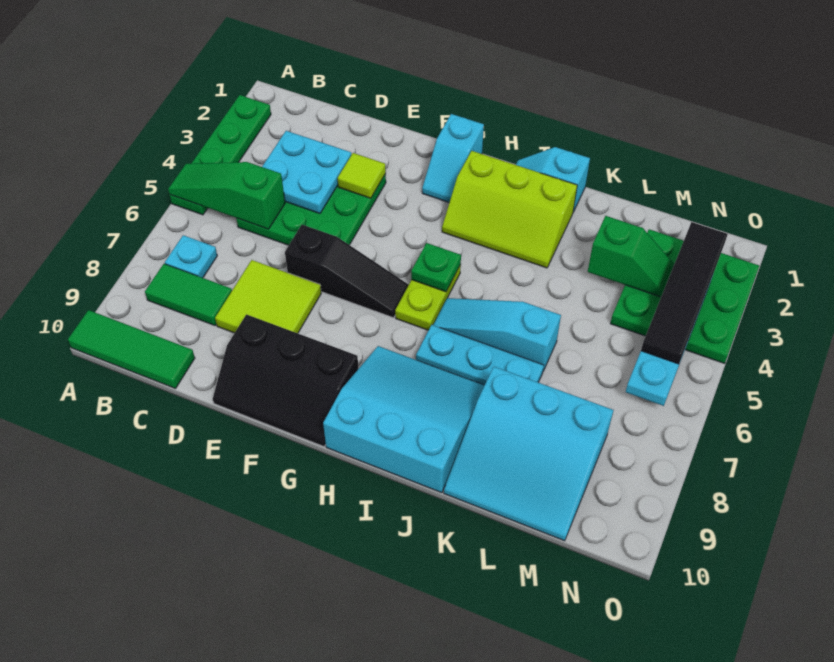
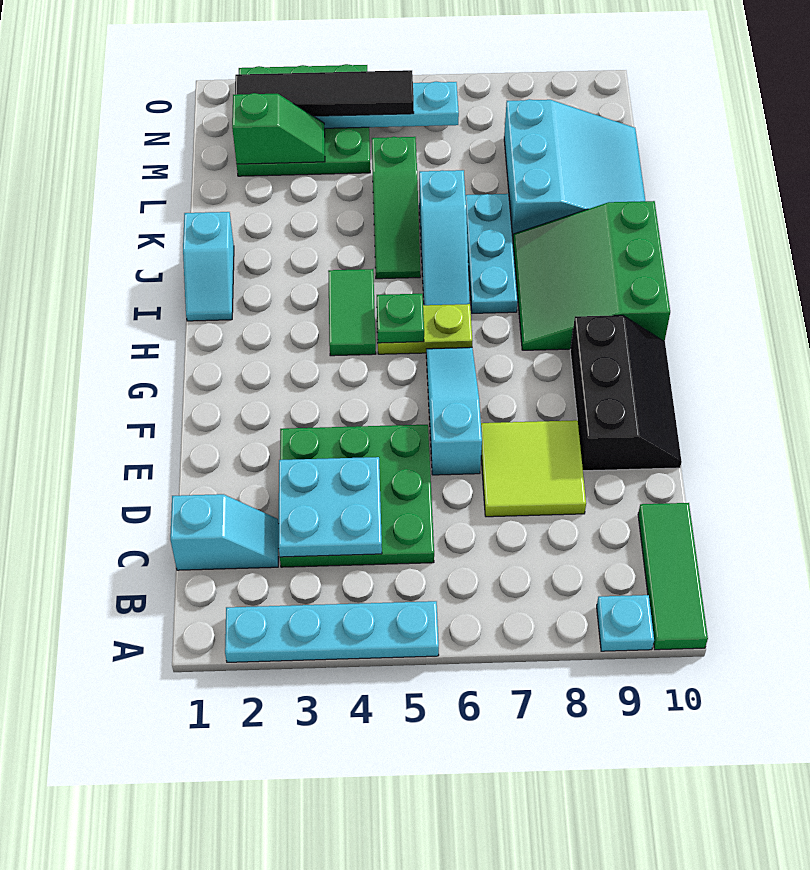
green 1x4 plate [170,95,271,215] -> cyan 1x4 plate [225,601,439,662]
green 1x3 slope [168,162,285,229] -> green 1x3 slope moved to [372,137,420,279]
cyan 1x1 plate [165,235,217,278] -> cyan 1x1 plate moved to [597,595,654,651]
green 1x2 tile [145,264,232,326] -> green 1x2 tile moved to [328,269,376,356]
lime 1x1 tile [338,153,386,198] -> none
black 1x3 slope [285,225,409,318] -> cyan 1x3 slope [426,347,482,475]
cyan 1x2 slope [422,114,484,203] -> cyan 1x2 slope moved to [170,494,279,570]
lime 2x3 slope [442,151,577,268] -> none
cyan 3x3 slope [323,346,485,493] -> green 3x3 slope [513,201,670,350]
green 1x2 slope [588,216,674,297] -> green 1x2 slope turned to [232,93,325,164]

